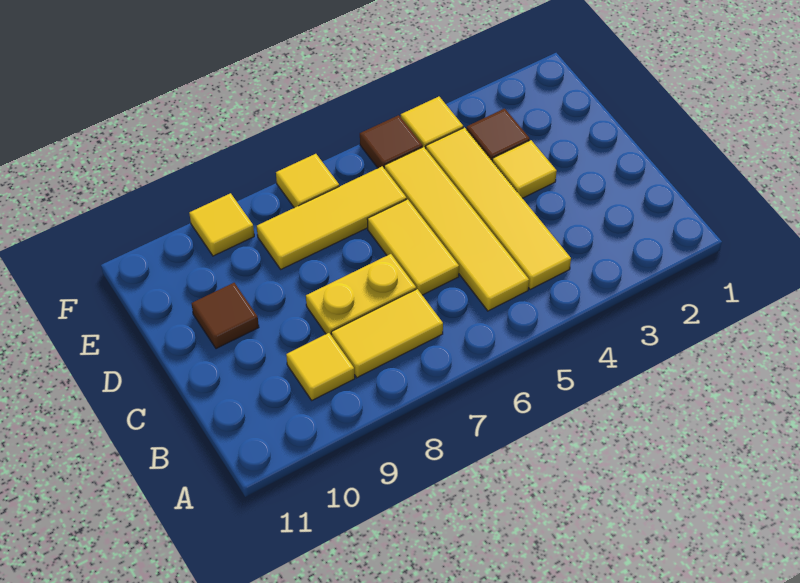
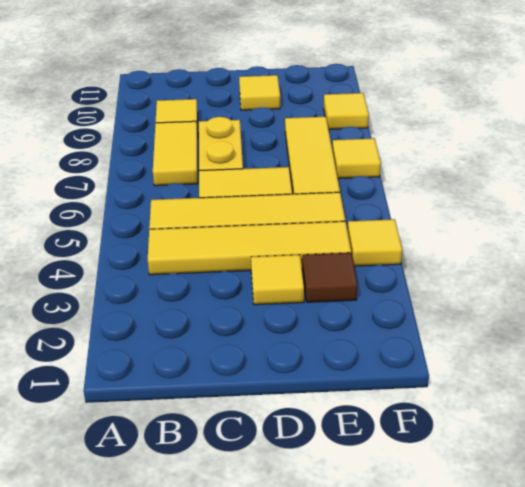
brown 1x1 tile [192,283,259,349] -> yellow 1x1 tile [239,75,280,110]
brown 1x1 tile [360,115,423,168] -> none

